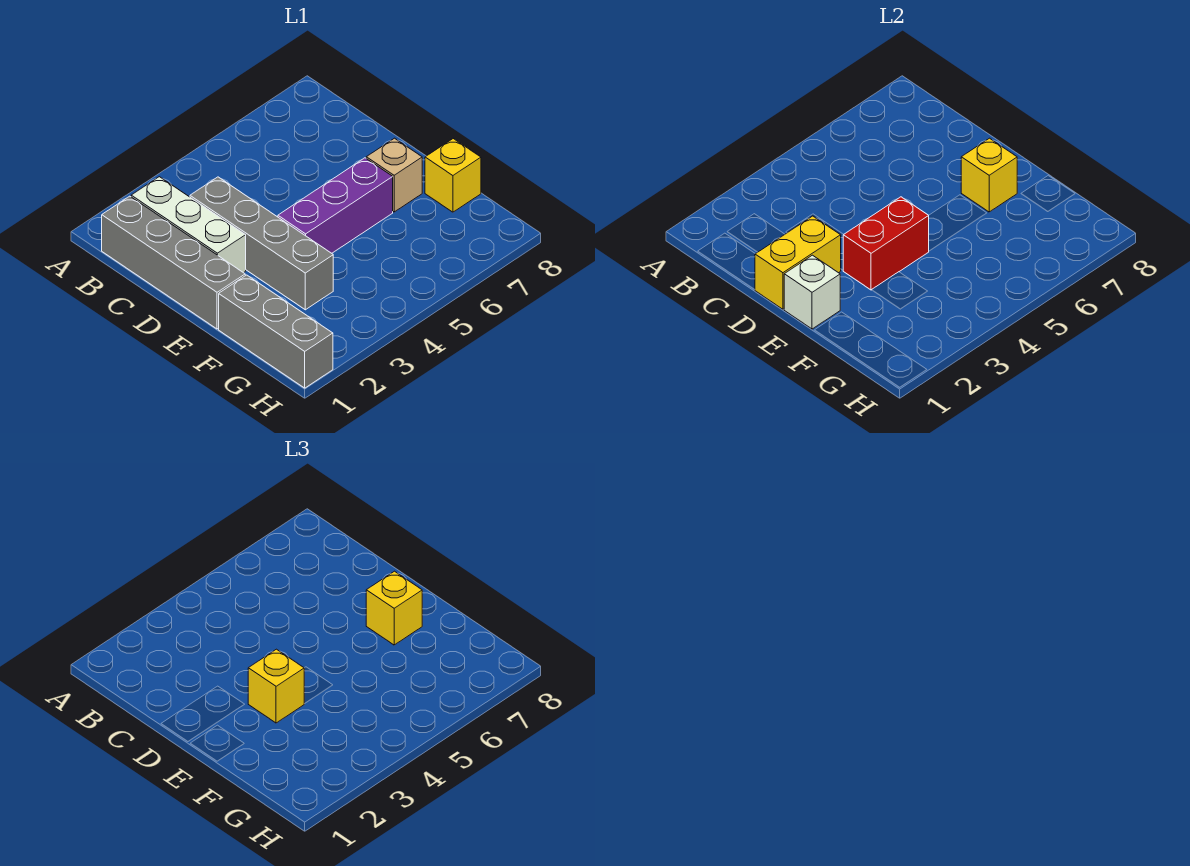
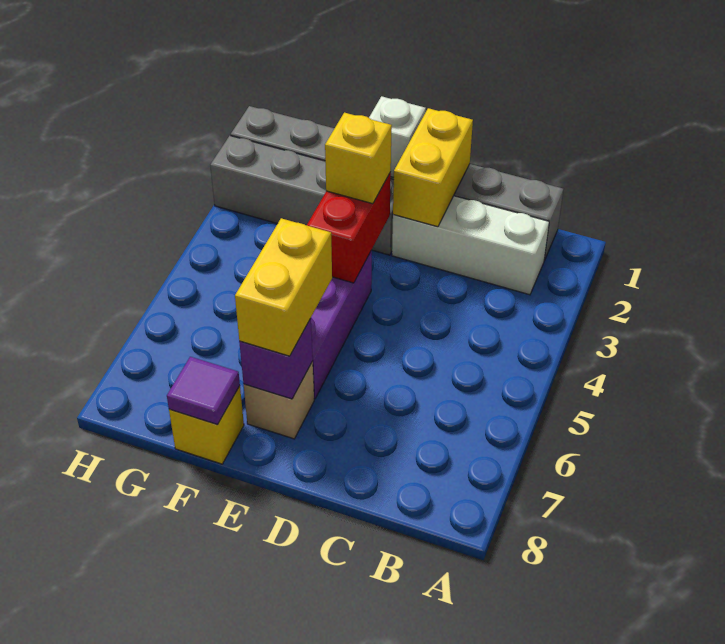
grey 1x4 brick [190,177,333,310] -> grey 1x4 brick moved to [210,136,394,255]
yellow 1x1 brick [961,138,1017,212] -> purple 1x1 brick [239,318,313,399]
yellow 1x1 brick [366,571,422,645] -> yellow 1x2 brick [235,218,332,356]
none -> purple 1x1 tile [167,357,240,425]

